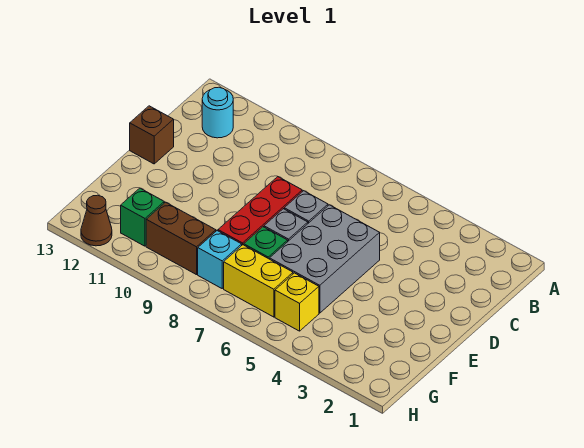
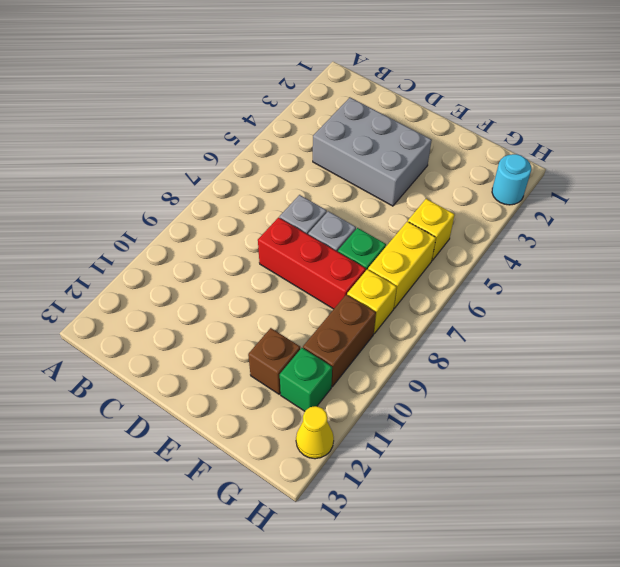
cyan 1x1 round brick [202,87,233,138] -> cyan 1x1 round brick moved to [492,154,531,205]
grey 2x3 brick [270,205,380,313] -> grey 2x3 brick moved to [313,98,432,206]
brown 1x1 brick [130,106,174,164] -> brown 1x1 brick moved to [248,328,300,394]
cyan 1x1 brick [198,231,242,288] -> yellow 1x1 brick [347,269,397,333]
brown 1x1 cone [81,195,112,246] -> yellow 1x1 cone [296,406,334,459]

